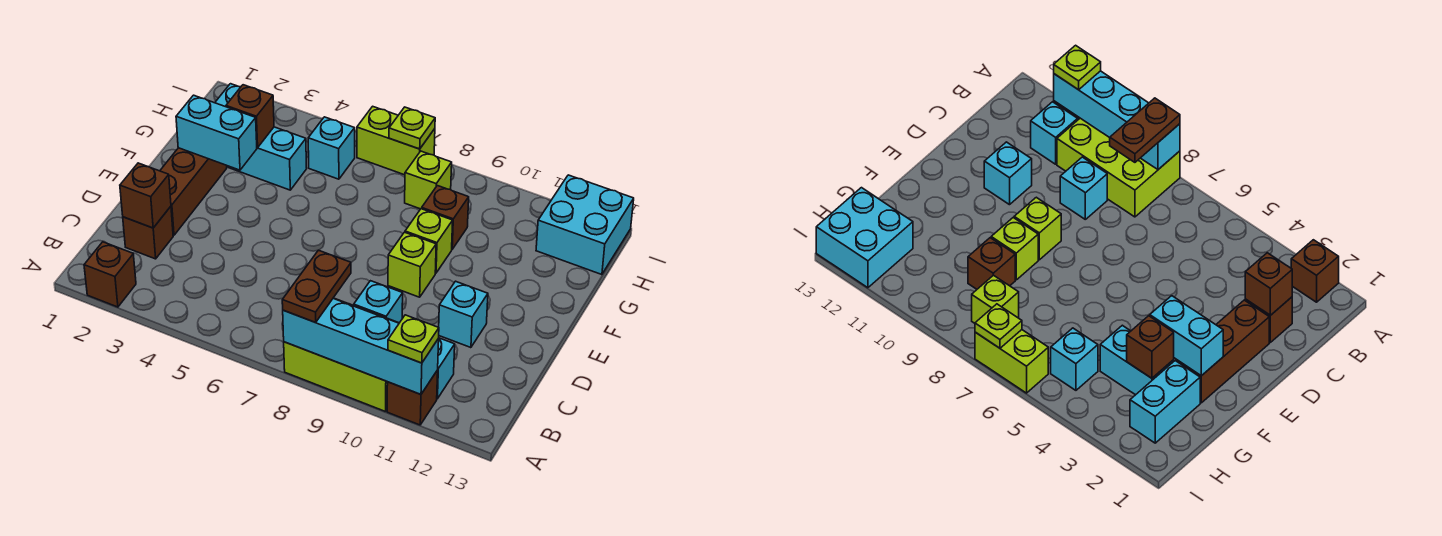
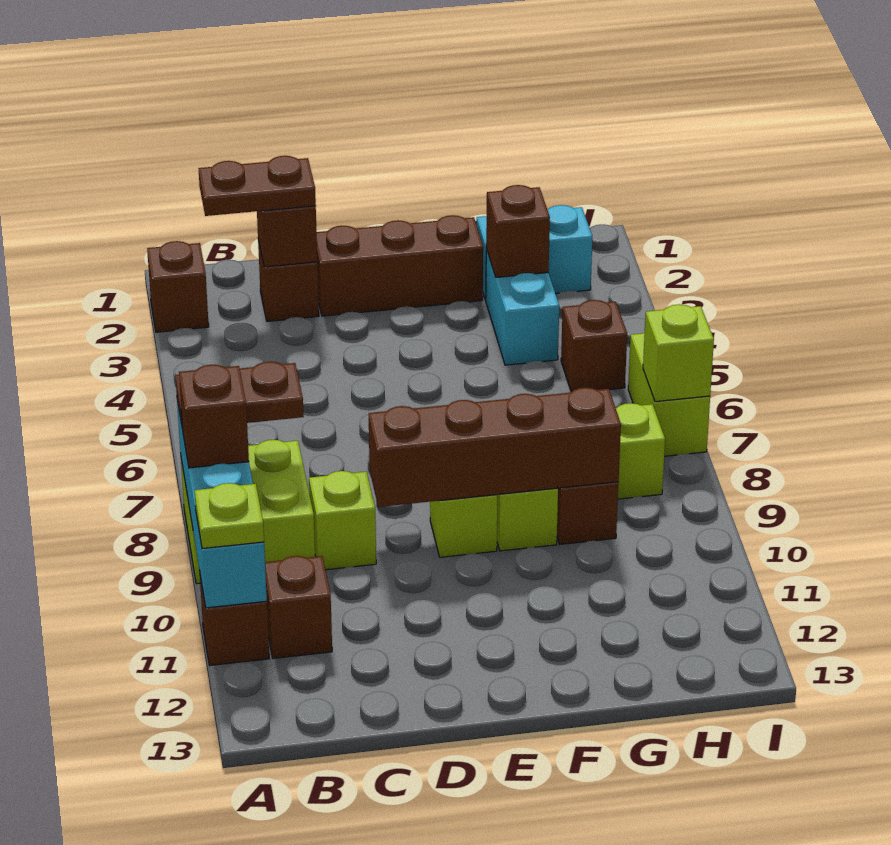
lime 2x3 brick [284,298,398,412] -> lime 2x2 brick [180,440,315,584]
none -> brown 1x1 brick [179,365,249,468]
none -> brown 1x2 plate [198,156,316,216]
cyan 1x1 brick [437,338,455,399] -> brown 1x1 brick [265,556,332,658]
cyan 1x1 brick [354,281,403,323] -> lime 1x1 brick [309,471,376,570]
none -> brown 1x4 brick [369,388,621,507]
cyan 1x1 brick [439,281,488,348] -> none
cyan 1x2 brick [176,95,257,170] -> none
cyan 1x1 brick [308,117,355,179] -> brown 1x1 brick [561,300,627,392]
cyan 2x2 brick [536,175,634,275] -> none
lime 1x1 plate [389,107,435,149] -> lime 1x1 brick [643,304,714,402]

